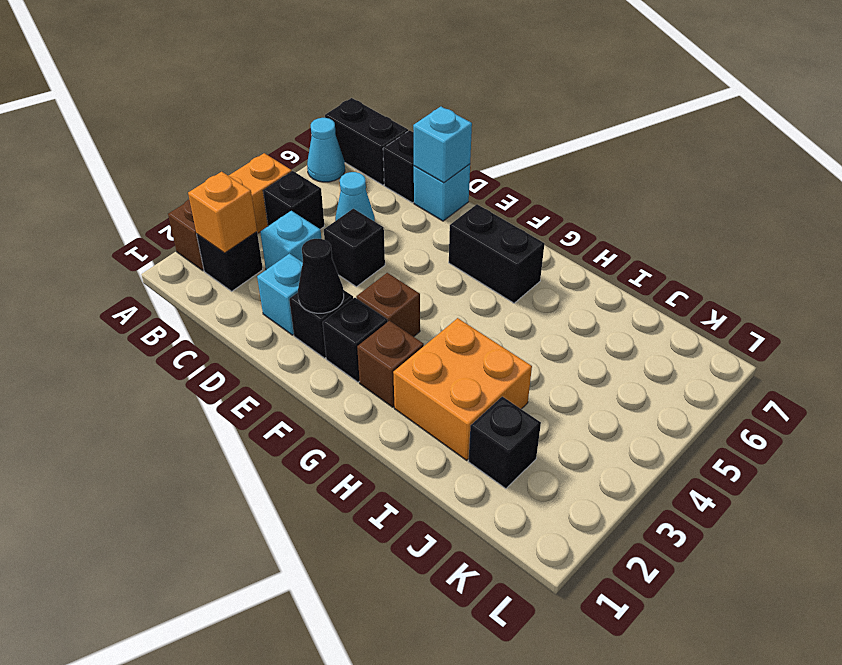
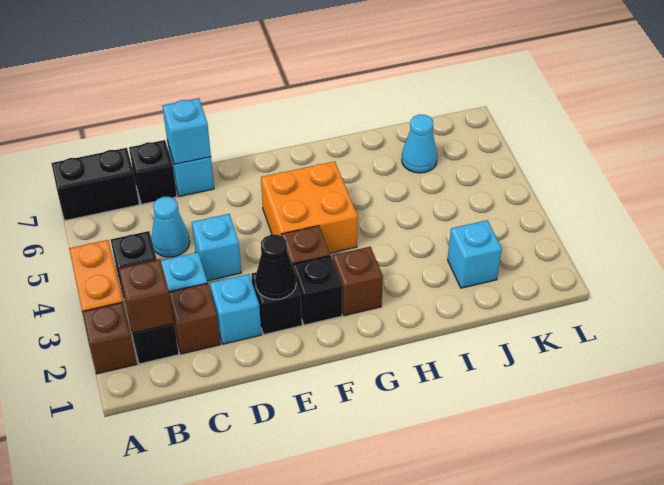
cyan 1x1 cone [307,118,345,182] -> cyan 1x1 cone moved to [402,115,437,173]
orange 1x1 brick [188,172,257,253] -> brown 1x1 brick [119,259,174,333]
none -> brown 1x1 brick [169,283,220,354]
black 1x1 brick [324,209,385,287] -> cyan 1x1 brick [192,214,241,281]
black 1x2 brick [449,204,544,303] -> none
orange 2x2 brick [393,318,532,460] -> orange 2x2 brick moved to [261,161,358,253]
black 1x1 brick [468,397,541,489] -> cyan 1x1 brick [448,220,502,288]

